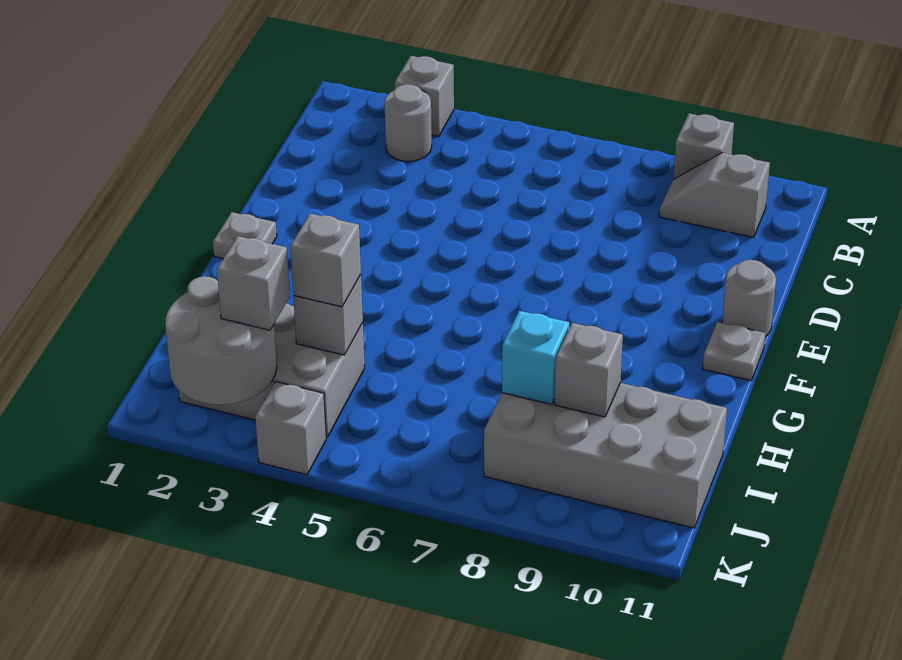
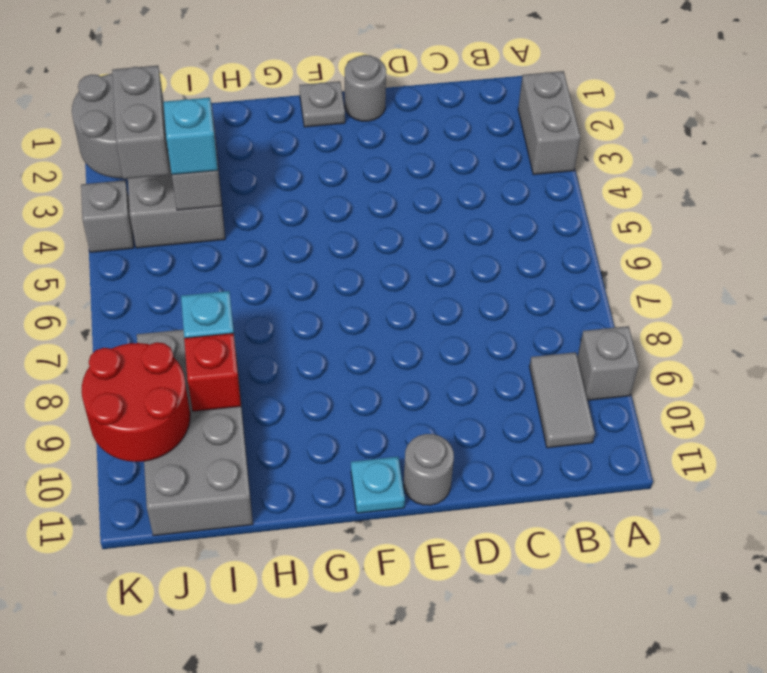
grey 1x1 brick [395,56,454,137] -> grey 1x2 brick [518,71,580,175]
grey 1x1 round brick [384,84,432,162] -> grey 1x1 round brick moved to [345,55,386,121]
grey 1x2 slope [659,153,770,237] -> grey 1x2 tile [529,352,595,448]
grey 1x1 plate [703,322,766,380] -> cyan 1x1 plate [351,457,405,513]
grey 1x1 brick [290,214,361,307] -> cyan 1x1 brick [164,98,218,175]
grey 1x1 brick [555,323,623,417] -> red 1x1 brick [184,333,241,411]
grey 1x1 brick [217,236,290,330] -> grey 1x2 brick [112,65,169,179]
none -> red 2x2 round brick [82,342,190,462]

